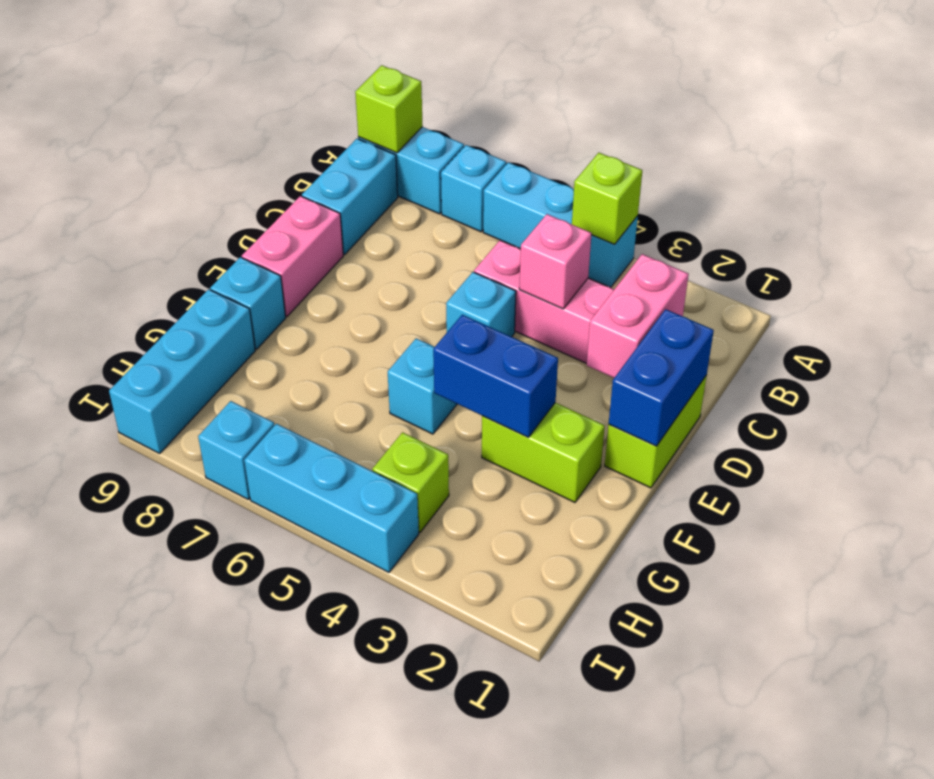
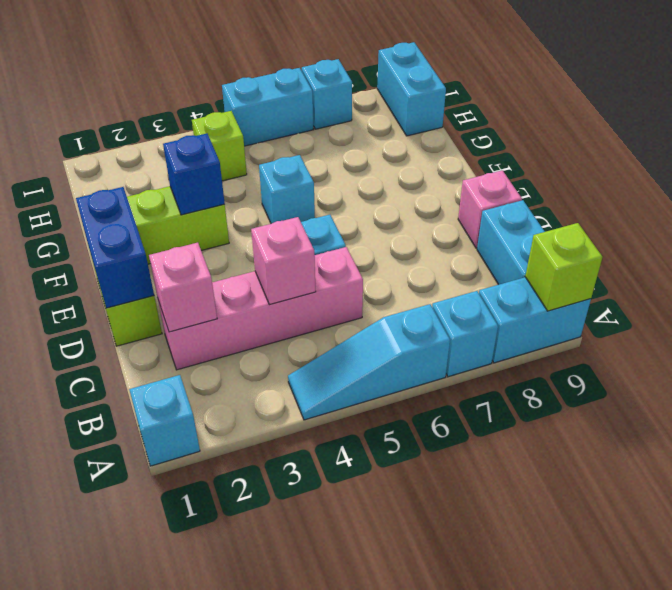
cyan 1x3 brick [483,162,638,288] -> cyan 1x3 slope [288,304,450,420]
lime 1x1 brick [572,153,642,244] -> none
pink 1x2 brick [587,254,689,378] -> pink 1x1 brick [149,243,217,332]
pink 1x2 brick [242,196,343,317] -> pink 1x1 brick [458,170,522,248]
blue 1x2 brick [433,315,558,437] -> blue 1x1 brick [163,134,225,215]
cyan 1x1 brick [210,257,286,349] -> cyan 1x1 brick moved to [129,375,200,466]
cyan 1x3 brick [109,289,255,453] -> cyan 1x2 brick [377,42,446,136]
cyan 1x3 brick [244,424,419,572] -> cyan 1x2 brick [222,68,314,146]

